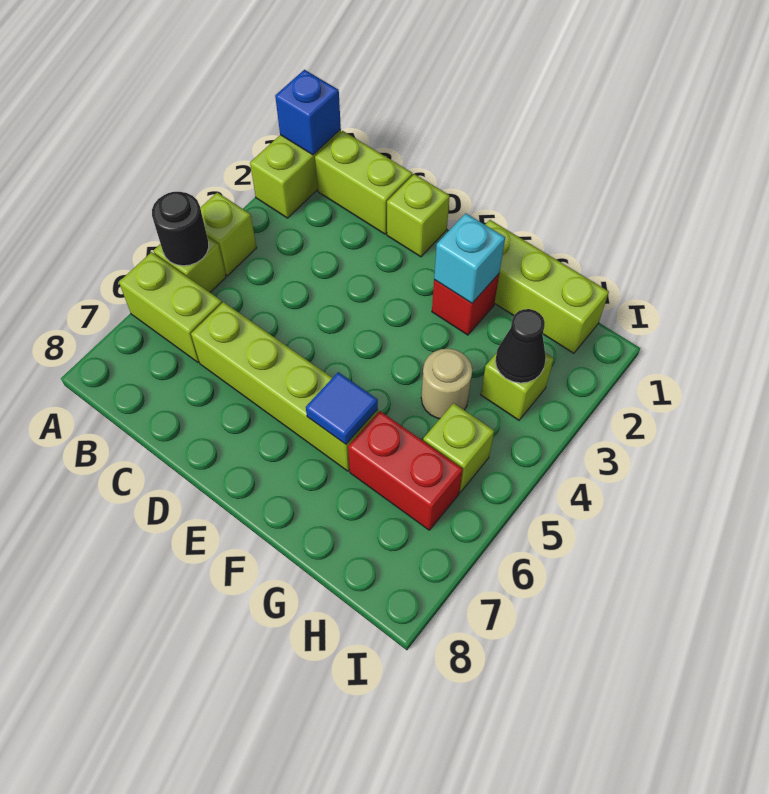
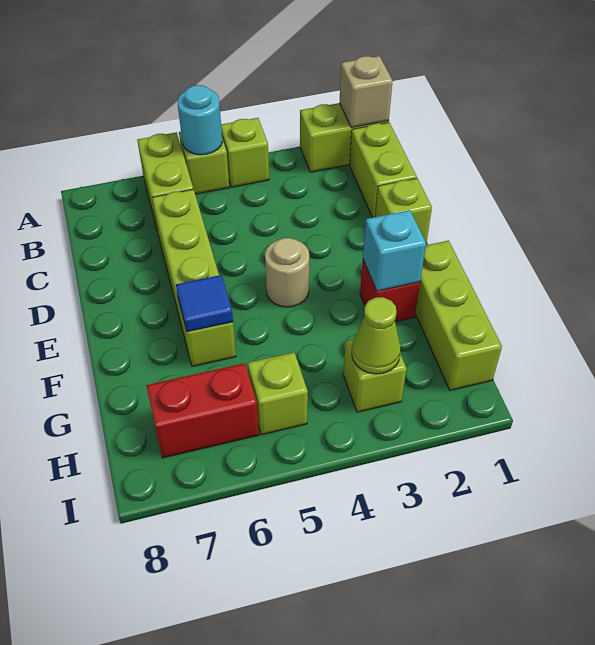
blue 1x1 brick [275,70,341,155] -> tan 1x1 brick [339,56,393,128]
black 1x1 round brick [152,192,209,266] -> cyan 1x1 round brick [177,85,222,155]
tan 1x1 round brick [421,349,472,419] -> tan 1x1 round brick moved to [265,238,309,307]
red 1x2 brick [348,411,463,530] -> red 1x2 brick turned to [146,363,259,458]
black 1x1 cone [495,309,546,383] -> lime 1x1 cone [352,297,401,374]

